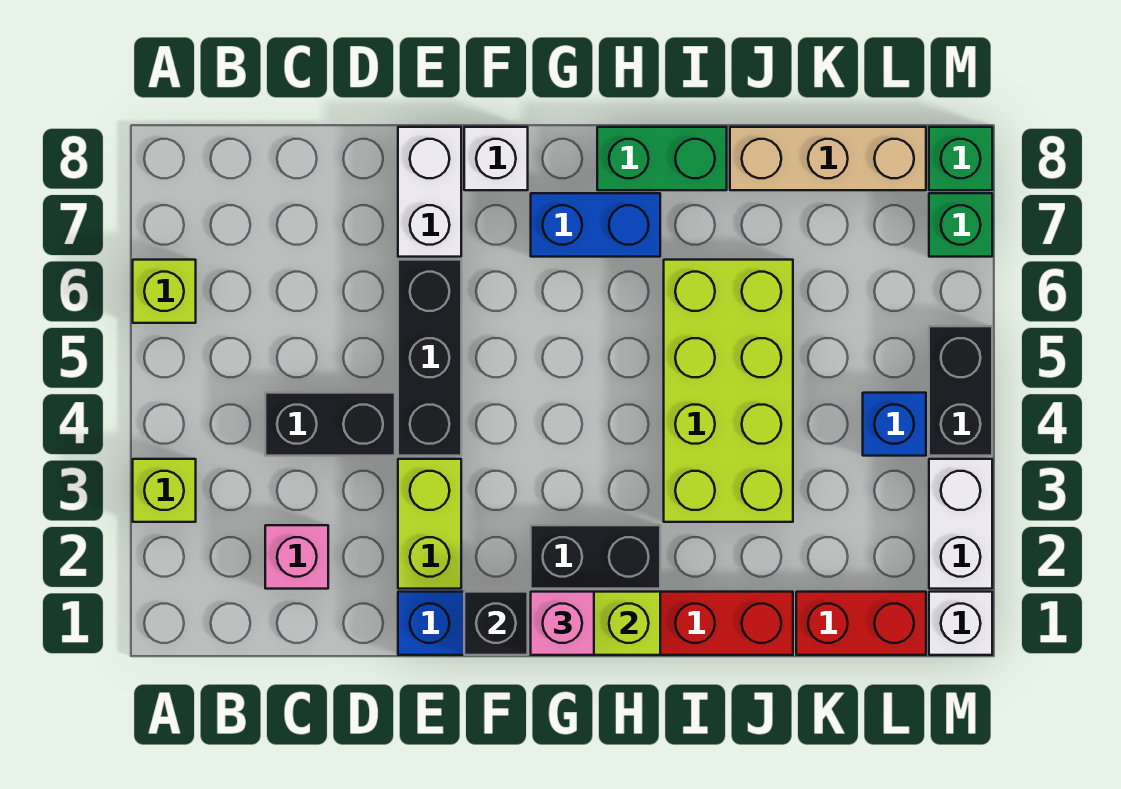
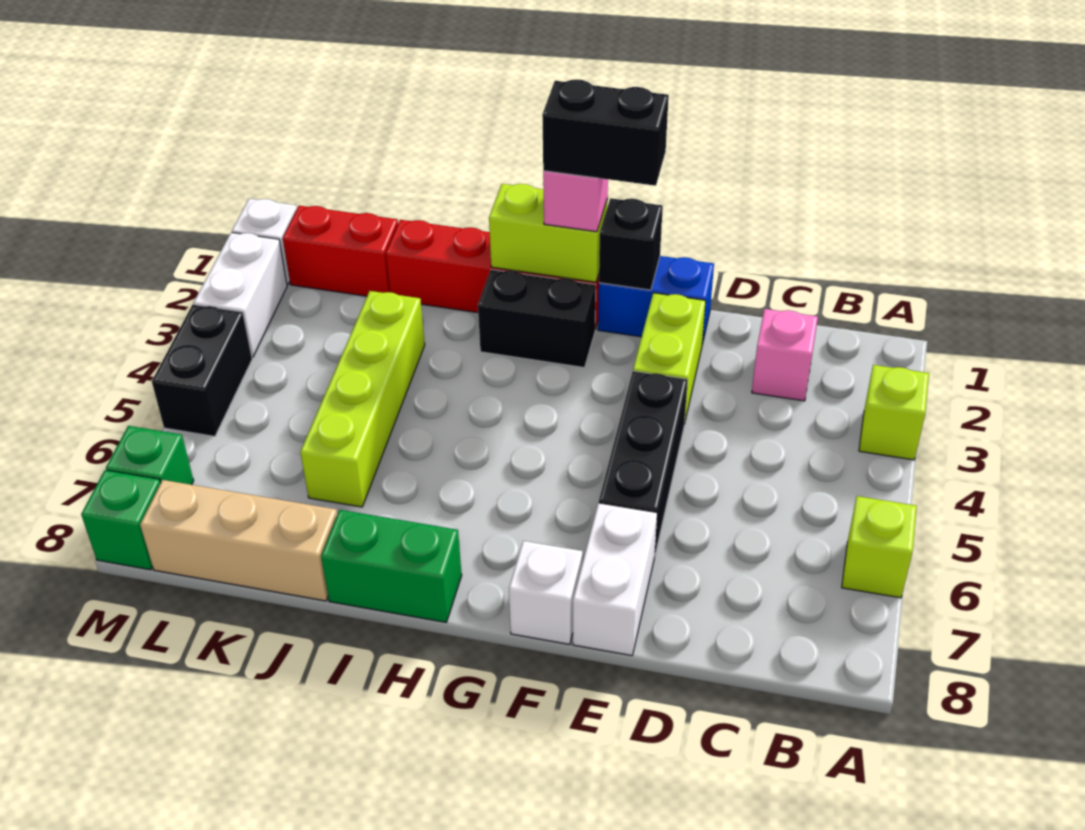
black 1x2 brick [265,393,395,456] -> black 1x2 brick moved to [542,80,669,186]
blue 1x2 brick [531,193,660,257] -> none
lime 2x4 brick [664,260,793,522] -> lime 1x4 brick [300,291,425,507]
blue 1x1 brick [863,393,926,456] -> none

